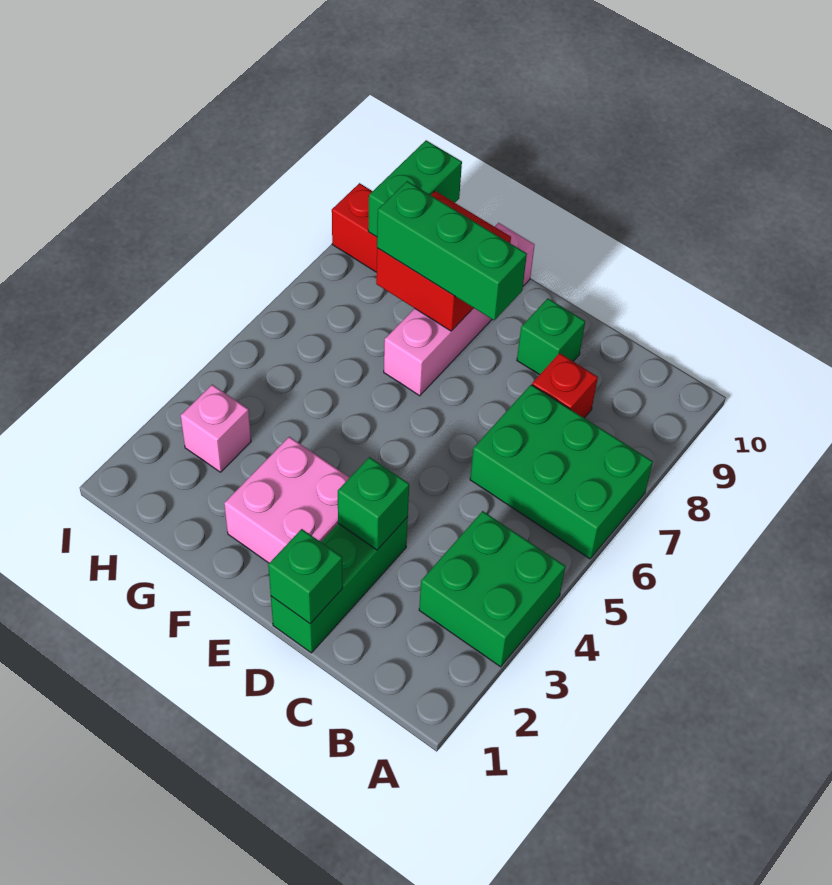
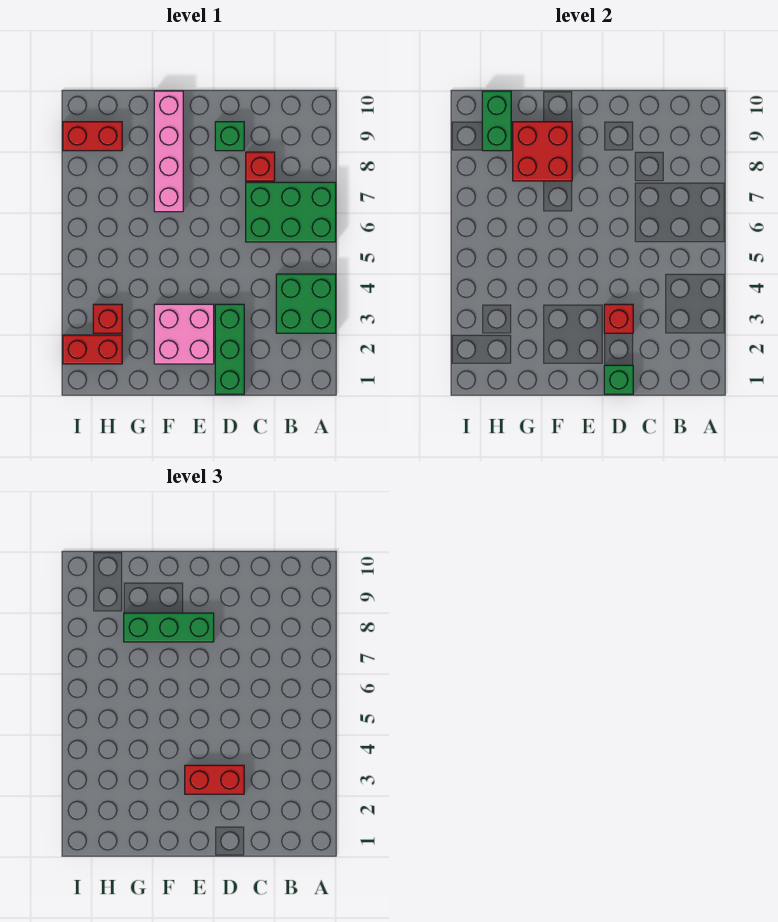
green 1x1 brick [338,457,409,550] -> red 1x1 brick [604,304,633,333]
none -> red 1x2 brick [185,765,244,794]
none -> red 1x2 brick [63,335,122,364]
pink 1x1 brick [181,385,251,472] -> red 1x1 brick [93,304,122,333]

